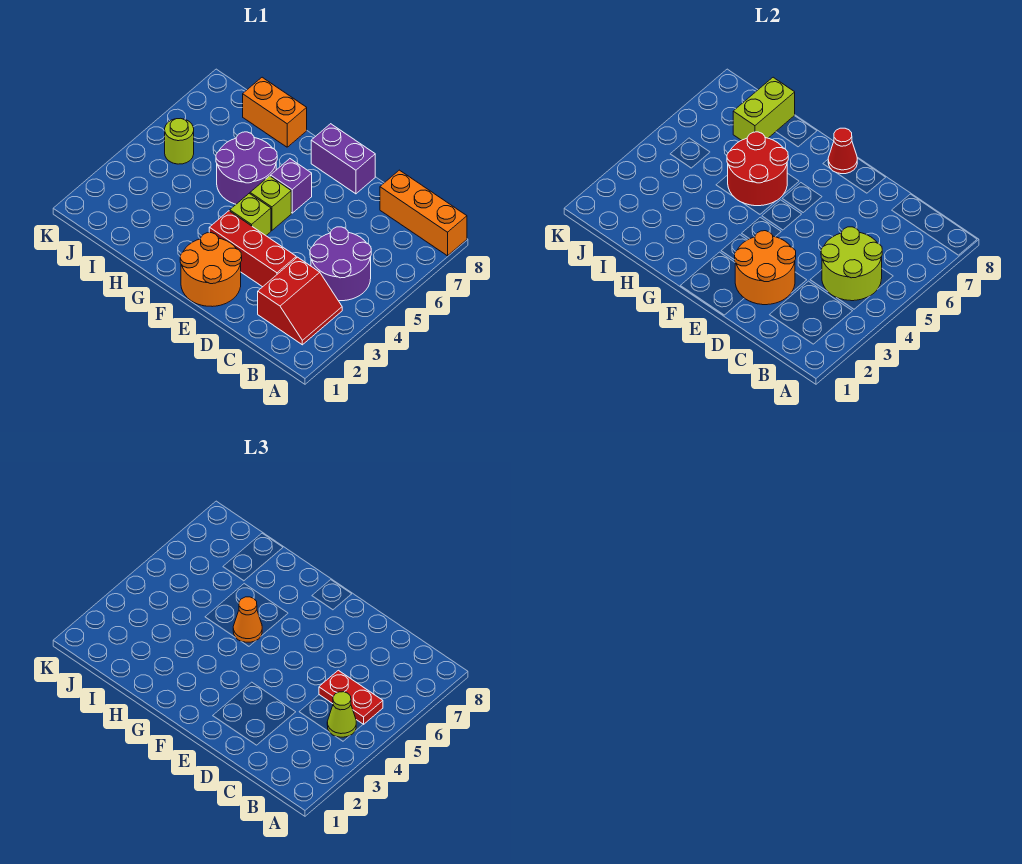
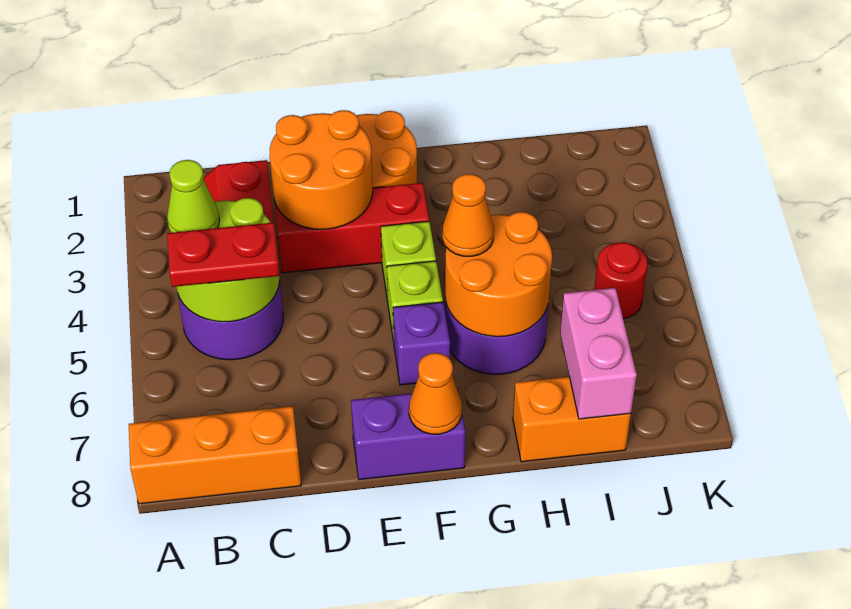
red 1x1 cone [828,128,857,174] -> orange 1x1 cone [409,353,462,434]
red 2x2 round brick [727,132,788,206] -> orange 2x2 round brick [445,212,552,337]
lime 1x2 brick [733,77,795,140] -> pink 1x2 brick [560,288,637,419]
lime 1x1 round brick [165,118,194,164] -> red 1x1 round brick [594,242,647,319]

